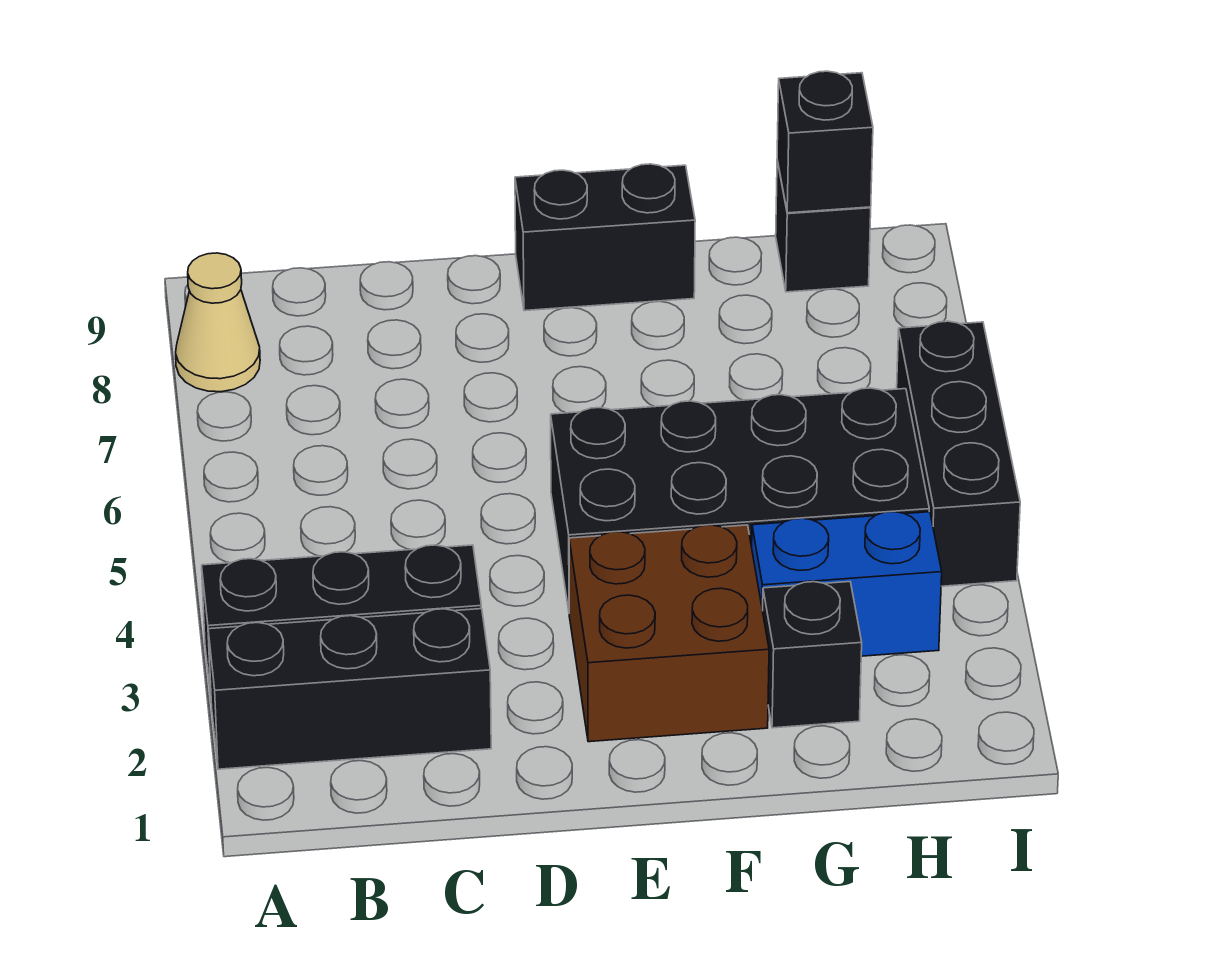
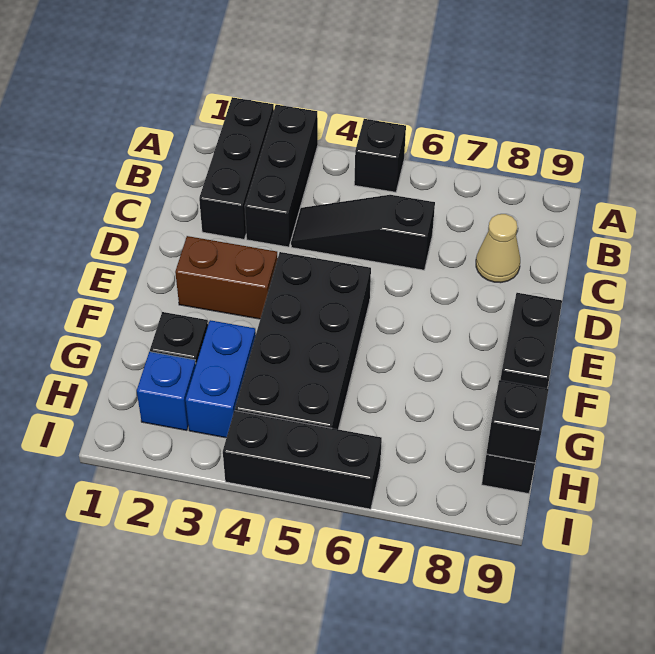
none -> black 1x1 brick [354,119,406,192]
tan 1x1 cone [176,253,260,392] -> tan 1x1 cone moved to [476,214,520,283]
none -> black 1x3 slope [291,195,435,270]
brown 2x2 brick [569,525,769,742] -> brown 1x2 brick [175,236,278,319]
none -> blue 1x1 brick [137,352,196,430]

